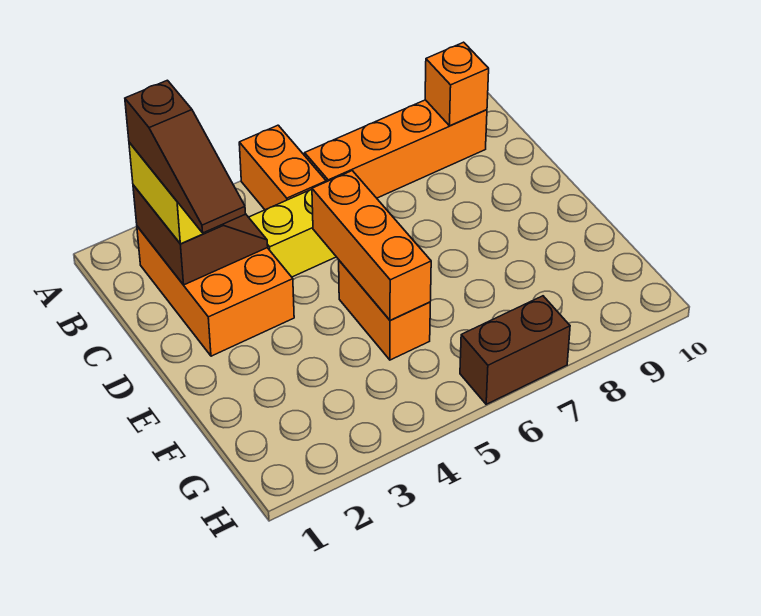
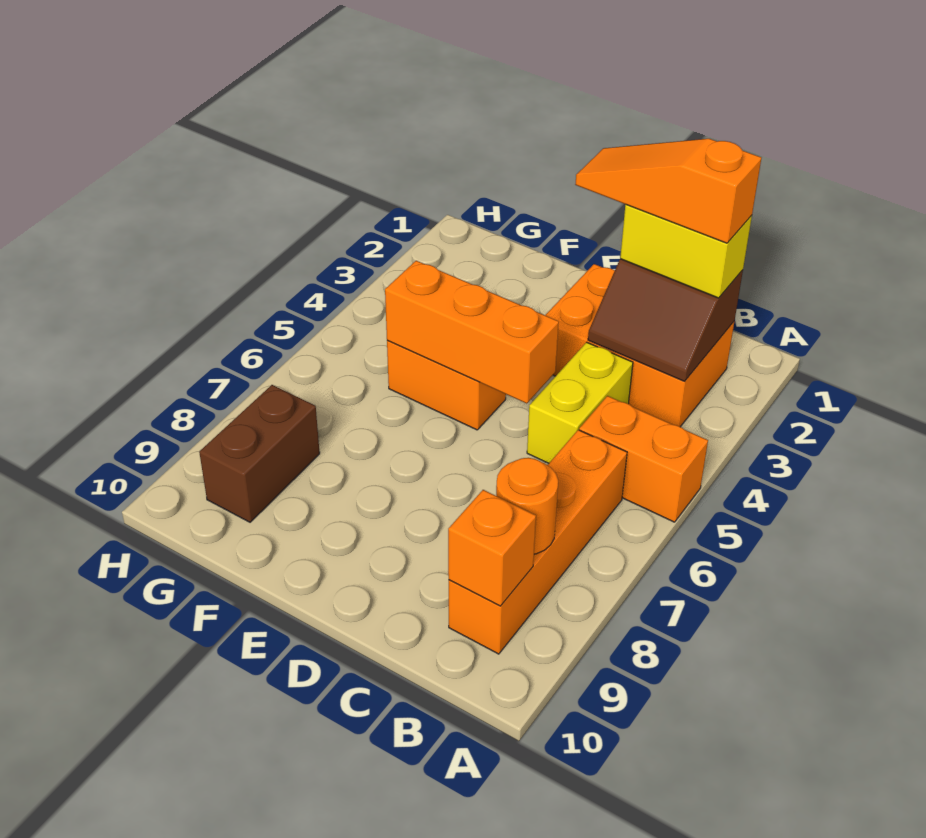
brown 1x3 slope [125,80,245,233] -> orange 1x3 slope [575,139,761,243]
none -> orange 1x1 round brick [496,458,558,554]
brown 1x2 brick [460,296,570,404] -> brown 1x2 brick moved to [199,385,320,522]

